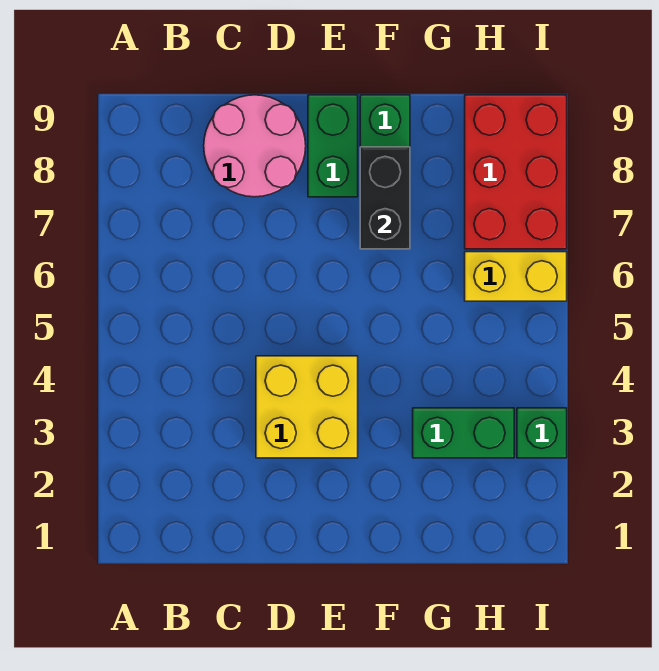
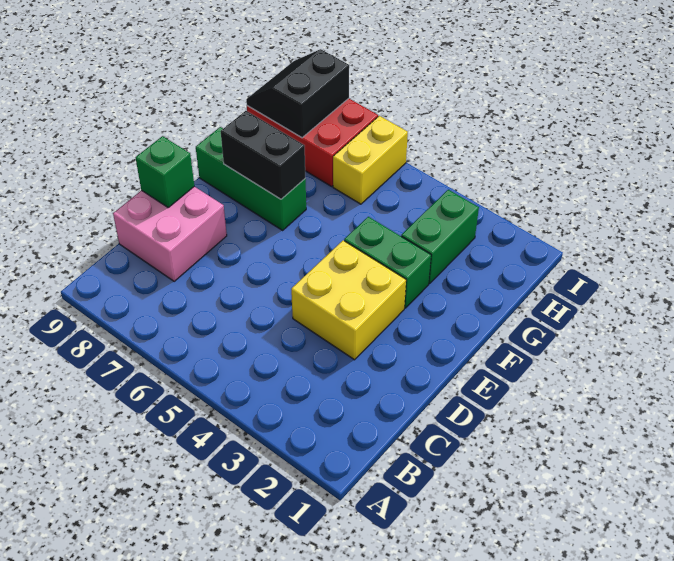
pink 2x2 round brick [204,95,306,197] -> pink 2x2 brick [113,187,227,281]
green 1x2 brick [308,95,358,197] -> green 1x2 brick moved to [344,217,431,308]
none -> black 2x2 slope [246,49,349,138]
green 1x1 brick [517,408,567,458] -> green 1x1 brick moved to [136,136,194,207]

